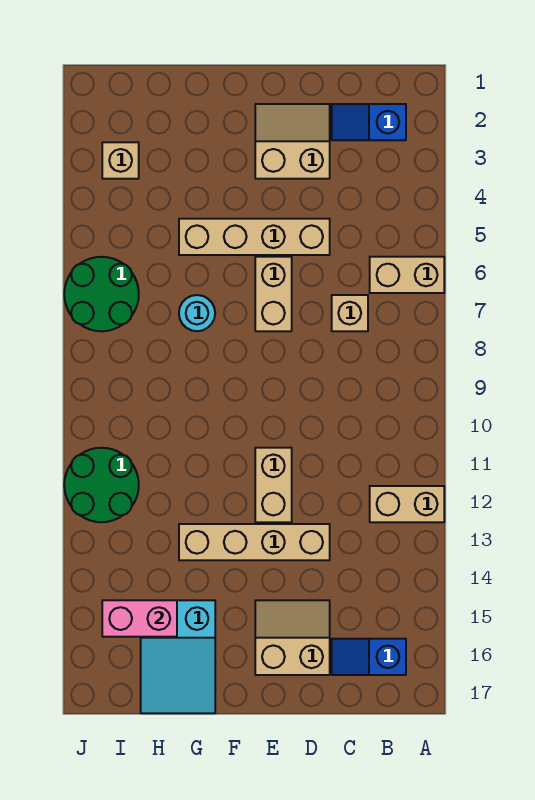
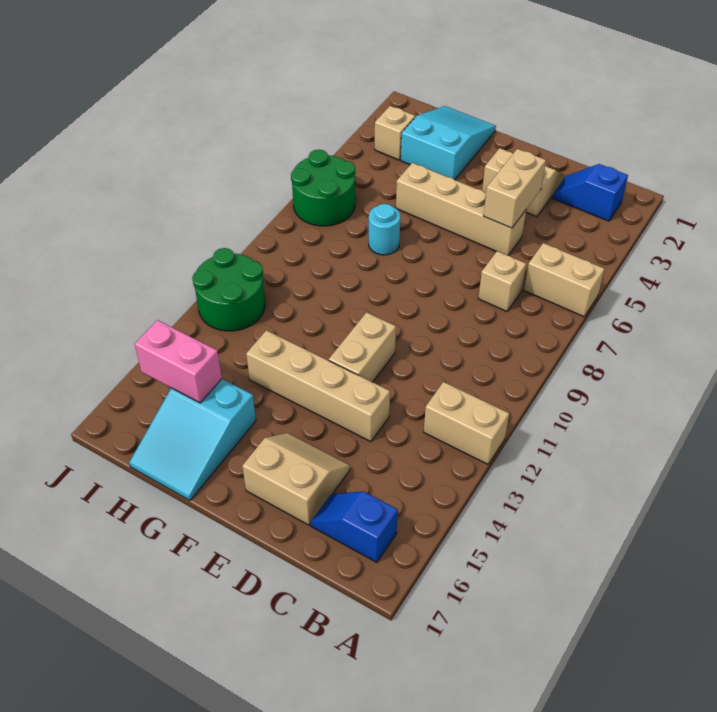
tan 1x2 brick [255,257,292,331] -> tan 1x2 brick moved to [484,149,546,228]
none -> cyan 2x3 slope [401,106,496,180]

